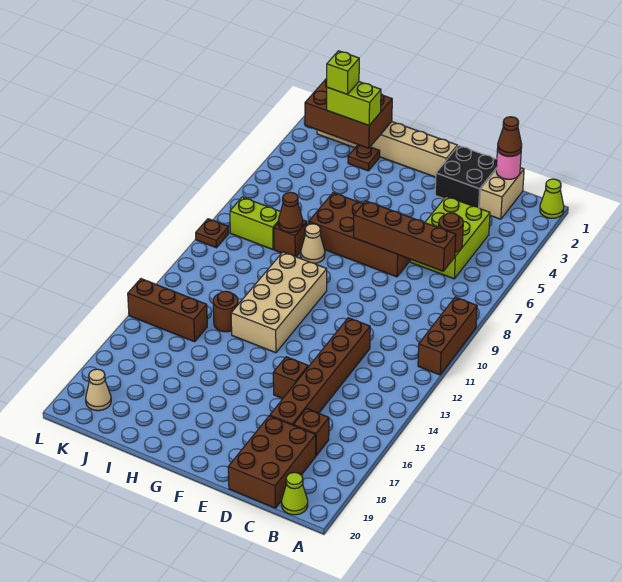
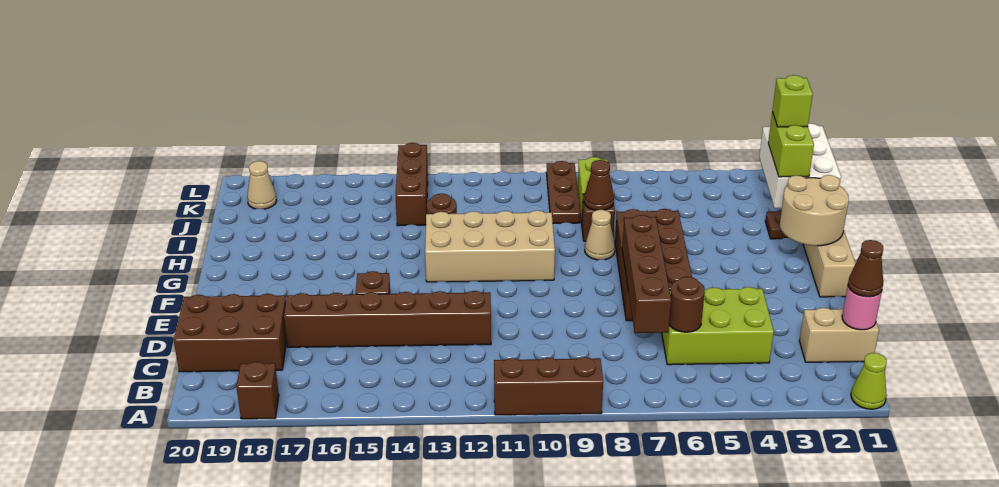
lime 1x1 cone [281,472,308,515] -> none
brown 1x1 brick [294,409,329,456] -> brown 1x1 brick moved to [236,362,279,419]
black 2x2 brick [435,146,497,208] -> none
none -> tan 2x2 round brick [780,175,849,246]
brown 2x3 brick [305,78,392,148] -> white 2x3 brick [759,123,841,208]
brown 1x1 plate [196,219,229,248] -> brown 1x3 plate [546,161,580,223]

